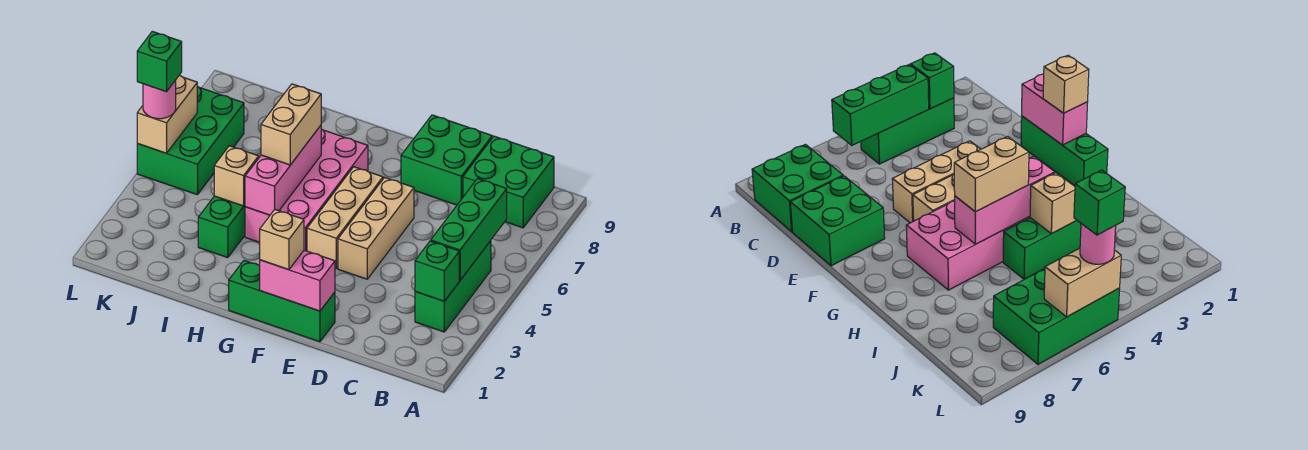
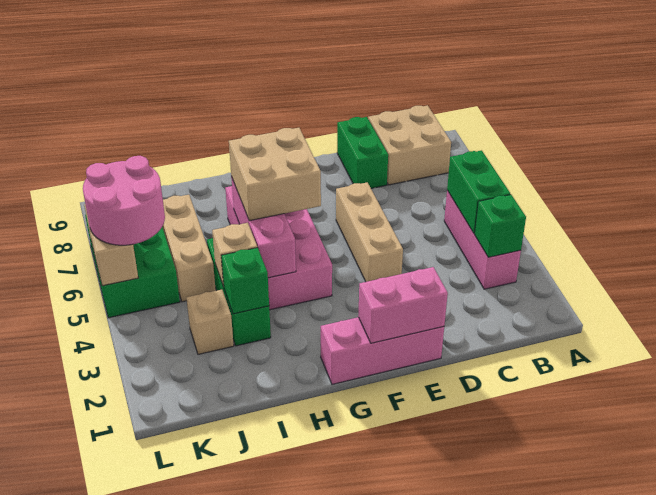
green 1x3 brick [415,241,491,332] -> pink 1x3 brick [444,190,521,289]
green 1x3 brick [431,179,507,280] -> green 1x2 brick [447,150,510,233]
green 2x2 brick [463,136,554,228] -> tan 2x2 brick [368,105,451,185]
green 2x2 brick [401,115,492,205] -> green 1x2 brick [337,117,388,188]
green 1x3 brick [229,261,335,342] -> pink 1x3 brick [321,317,444,384]
tan 1x1 brick [260,210,304,270] -> tan 1x1 brick moved to [186,290,234,354]
tan 1x3 brick [307,167,383,268] -> tan 1x3 brick moved to [162,195,216,302]
tan 1x2 brick [261,84,321,165] -> tan 2x2 brick [229,128,321,221]
pink 1x1 round brick [143,80,176,119] -> pink 2x2 round brick [83,156,165,245]
green 1x1 brick [137,31,182,92] -> green 1x1 brick moved to [221,248,269,314]

